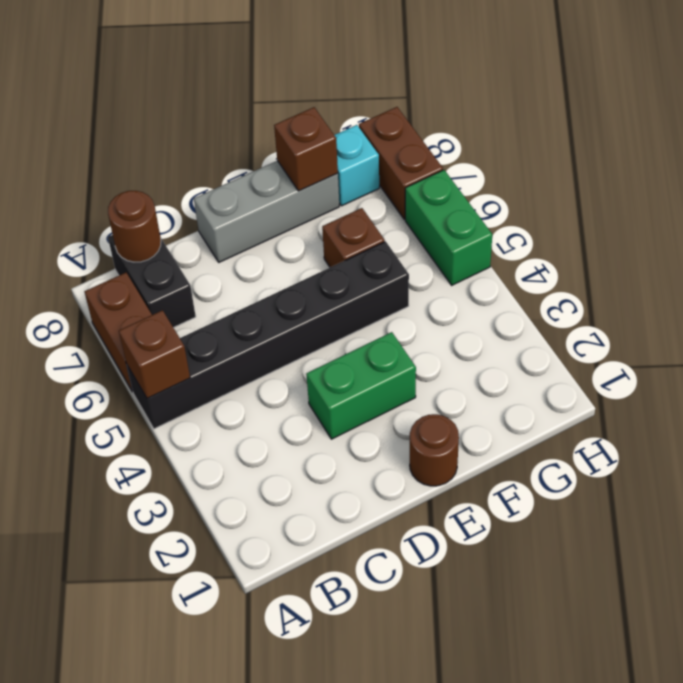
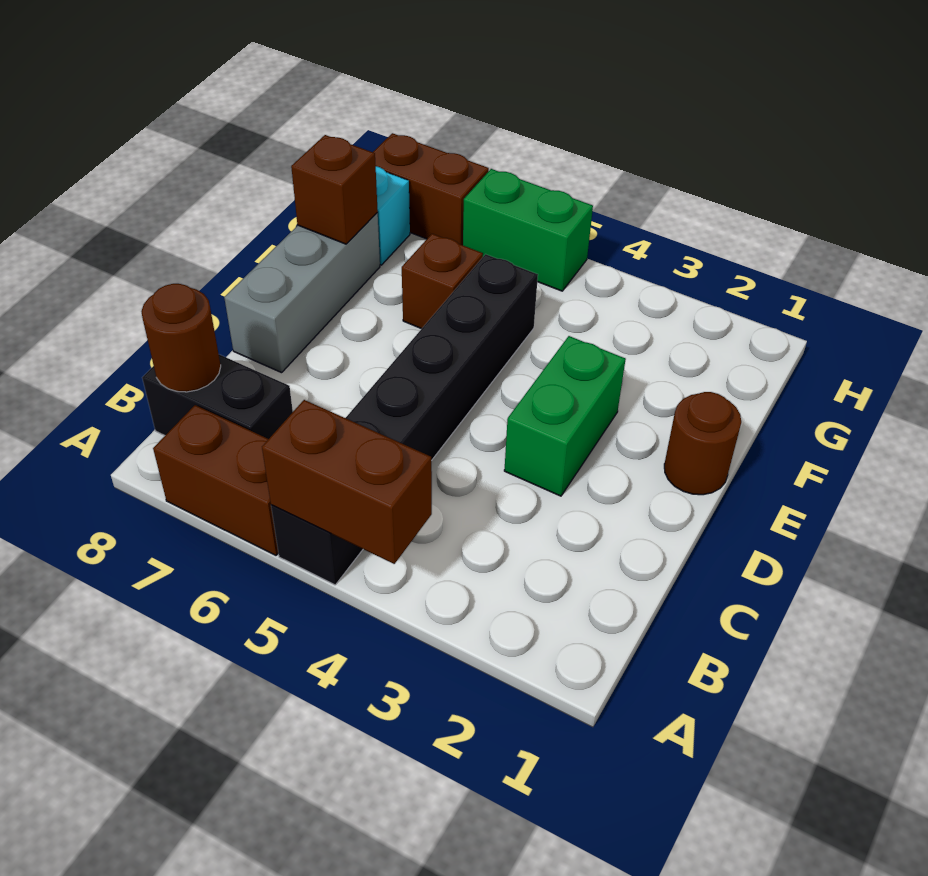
brown 1x1 brick [119,310,190,399] -> brown 1x2 brick [262,400,432,564]

